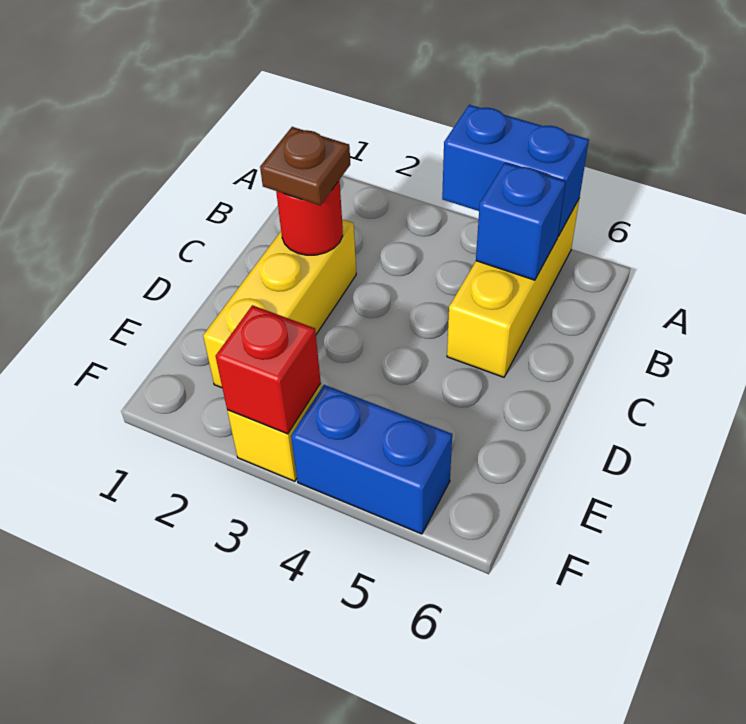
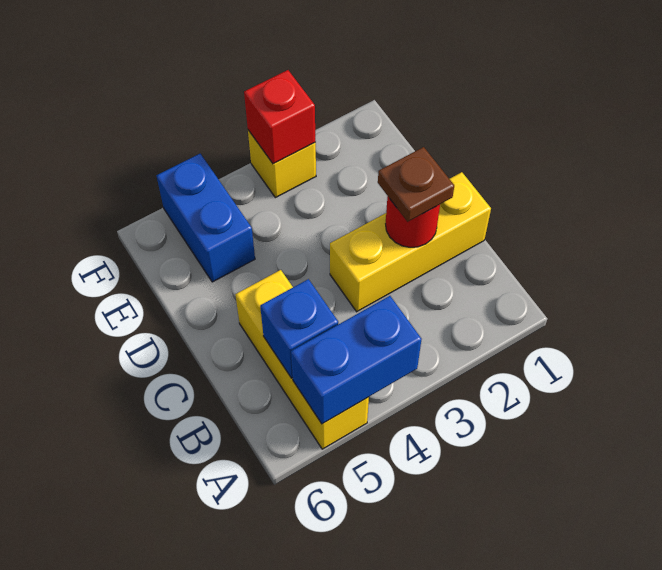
yellow 1x3 brick [203,219,356,388] -> yellow 1x3 brick turned to [330,172,491,312]
blue 1x2 brick [291,385,452,534] -> blue 1x2 brick turned to [156,154,255,282]

